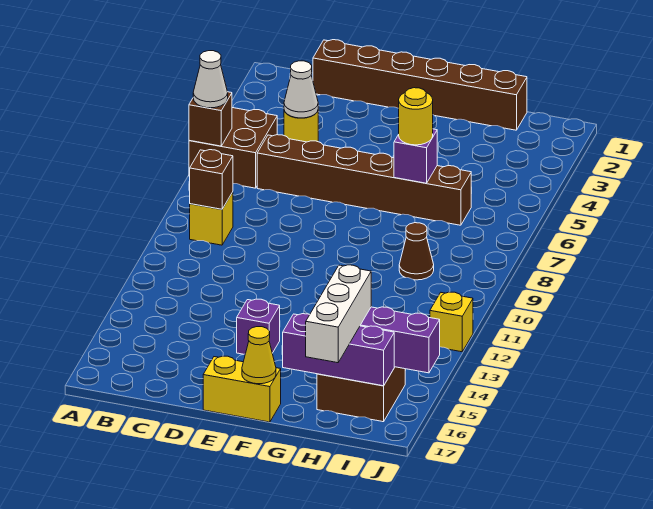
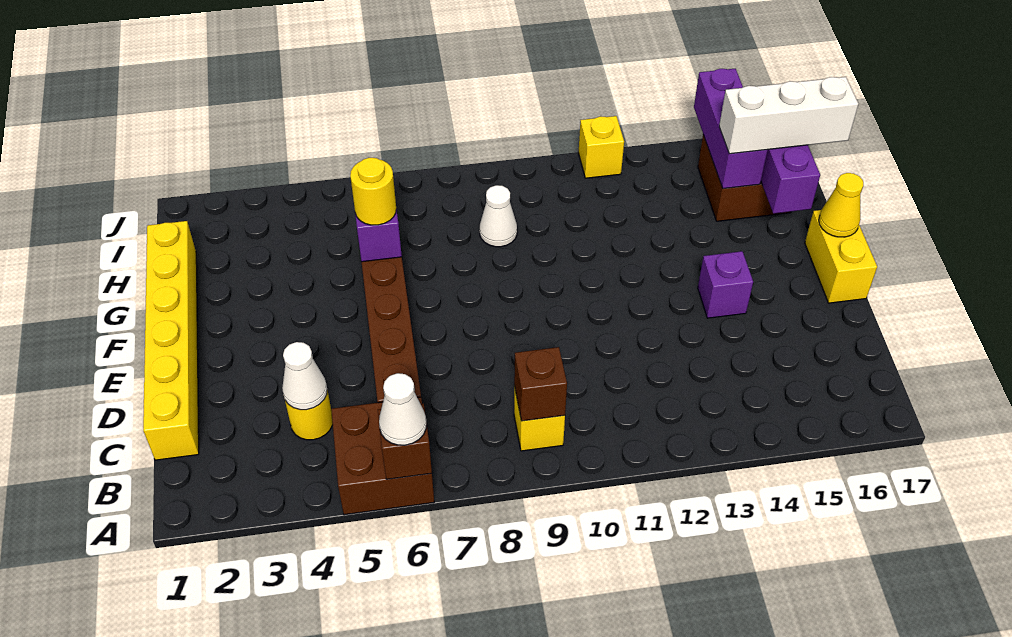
brown 1x6 brick [313,40,527,130] -> yellow 1x6 brick [143,221,199,460]
brown 1x1 cone [399,223,434,280] -> white 1x1 cone [480,185,517,247]

